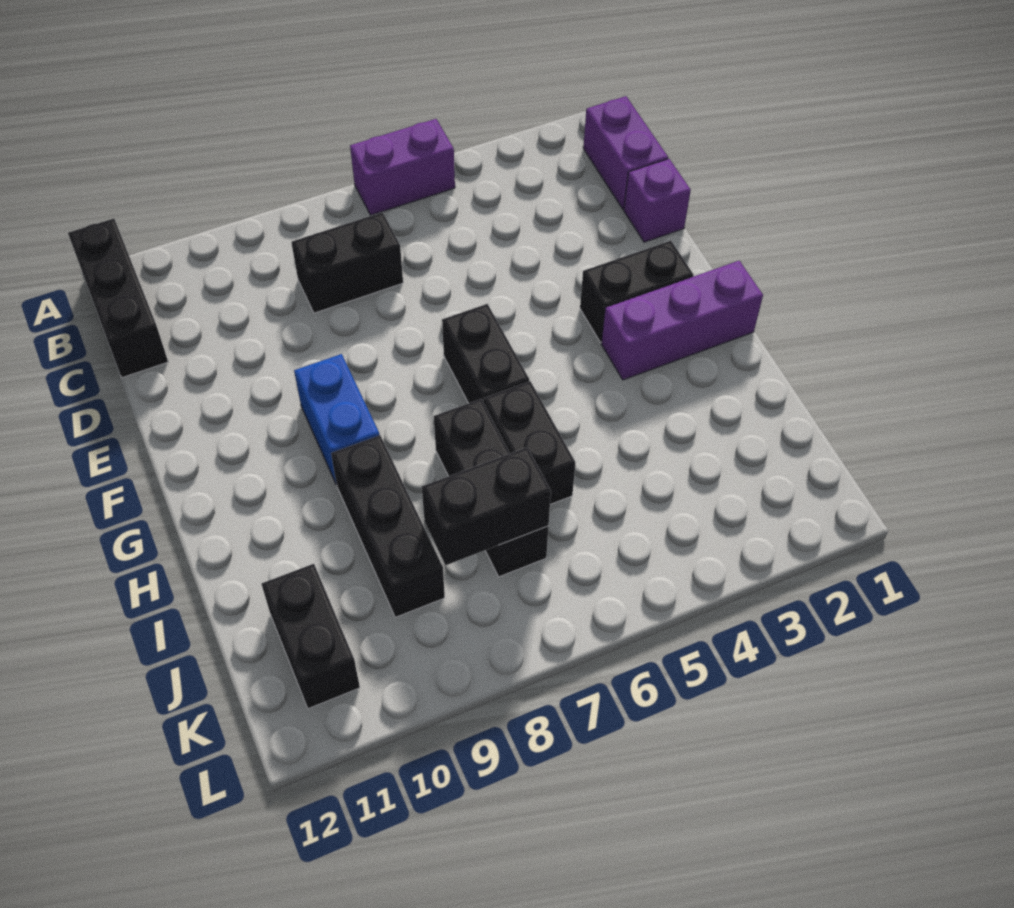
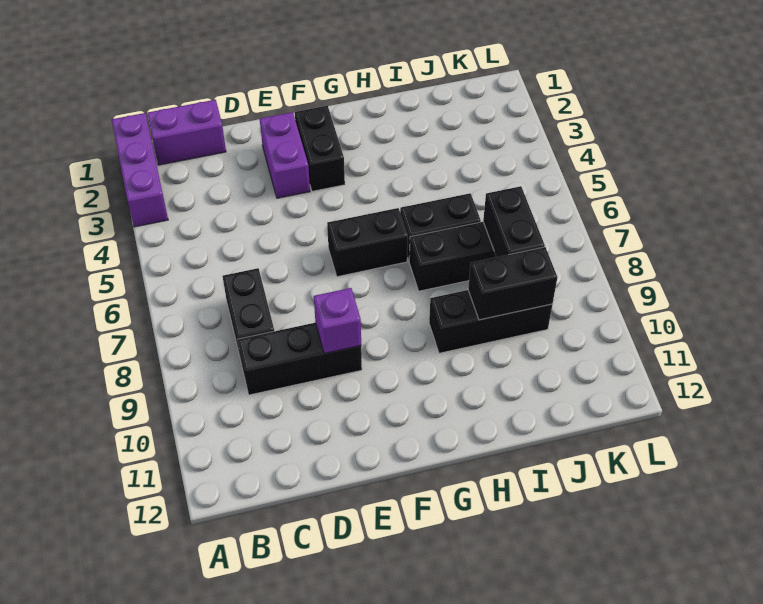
purple 1x2 brick [350,119,455,215] -> purple 1x2 brick moved to [260,112,310,198]
black 1x3 brick [68,219,168,378] -> black 1x3 brick moved to [237,323,362,395]
purple 1x1 brick [624,159,691,242] -> purple 1x1 brick moved to [314,288,361,353]
blue 1x2 brick [294,354,380,485] -> none
purple 1x3 brick [601,261,763,380] -> purple 1x3 brick moved to [112,113,168,227]
black 1x2 brick [262,564,360,709] -> black 1x2 brick moved to [468,247,557,320]

